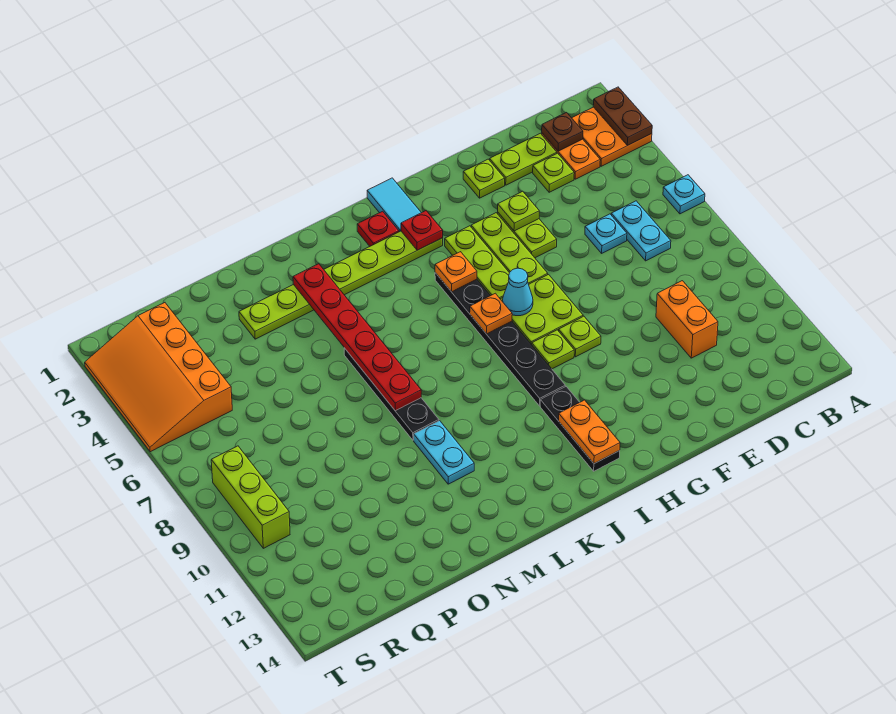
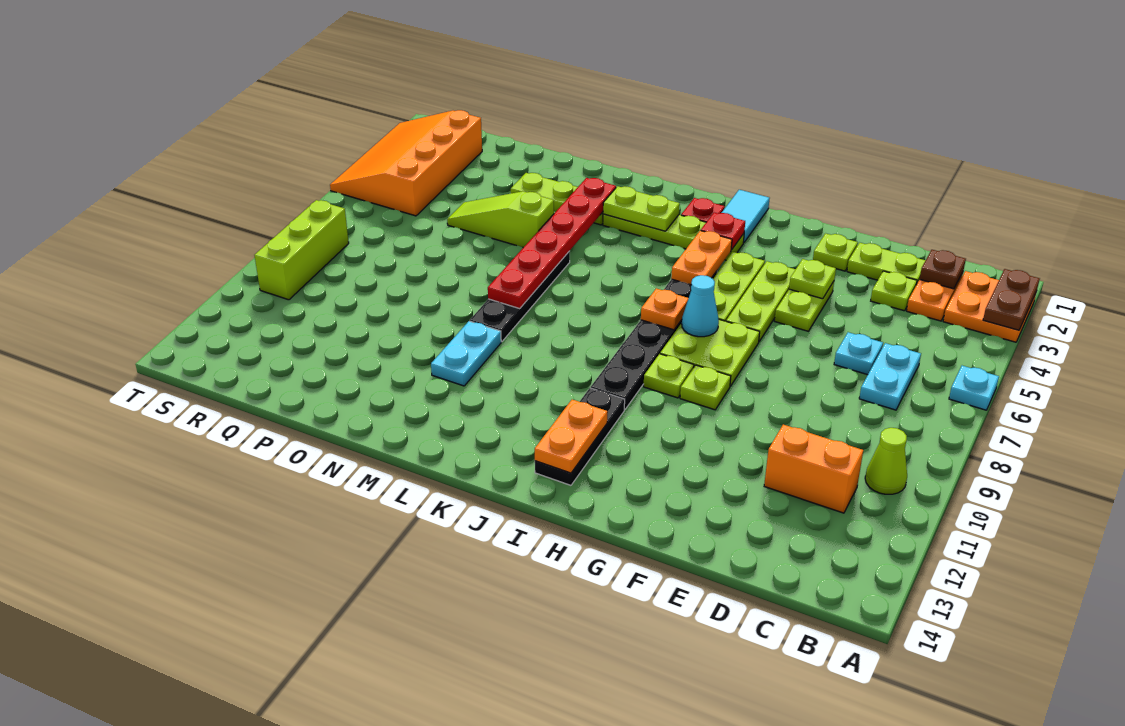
none -> lime 1x1 cone [865,428,907,494]
orange 1x2 brick [656,281,718,358] -> orange 1x2 brick turned to [764,425,863,513]
orange 1x1 plate [435,252,477,292] -> orange 1x2 plate [671,230,732,285]
none -> lime 1x2 plate [603,186,680,231]
none -> lime 1x3 slope [447,191,554,248]

